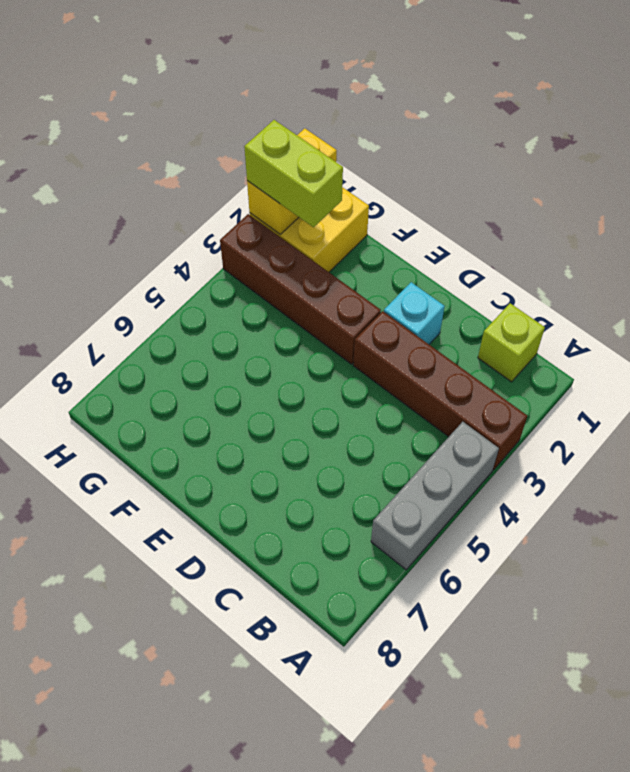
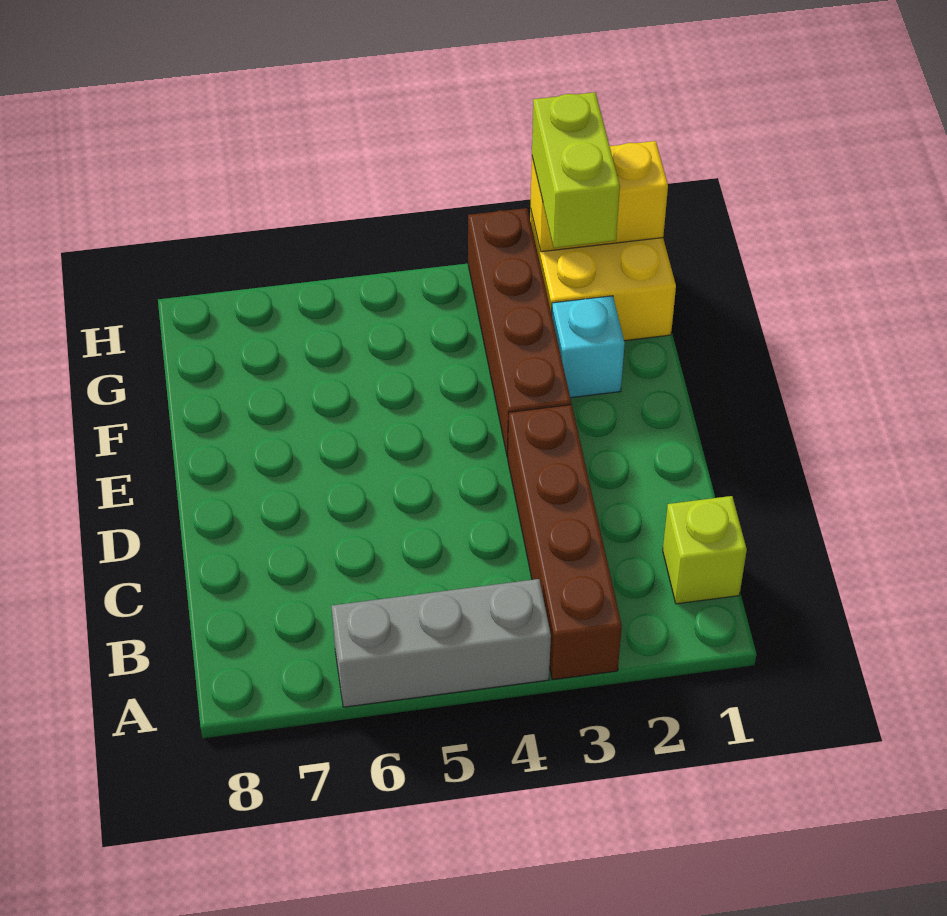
cyan 1x1 brick [384,282,445,344] -> cyan 1x1 brick moved to [552,296,625,398]

